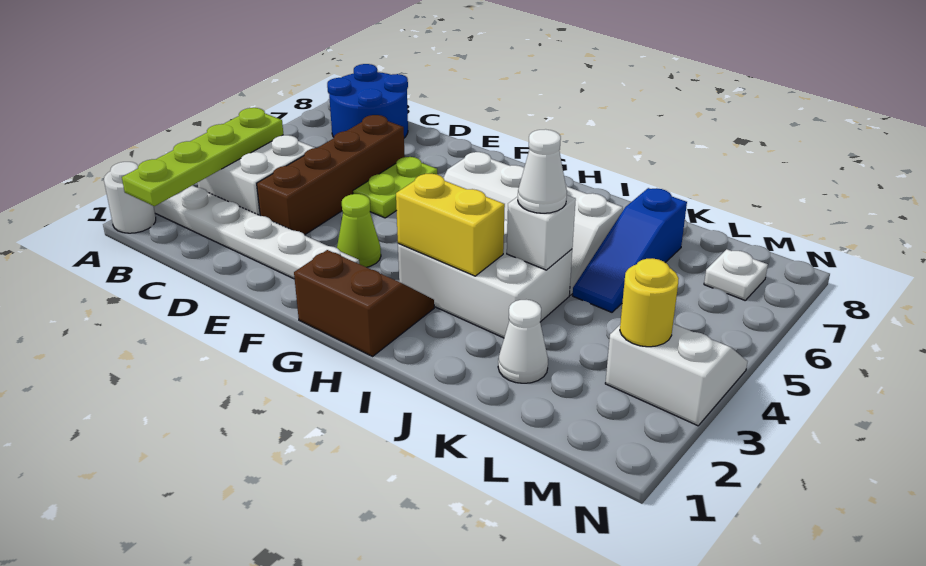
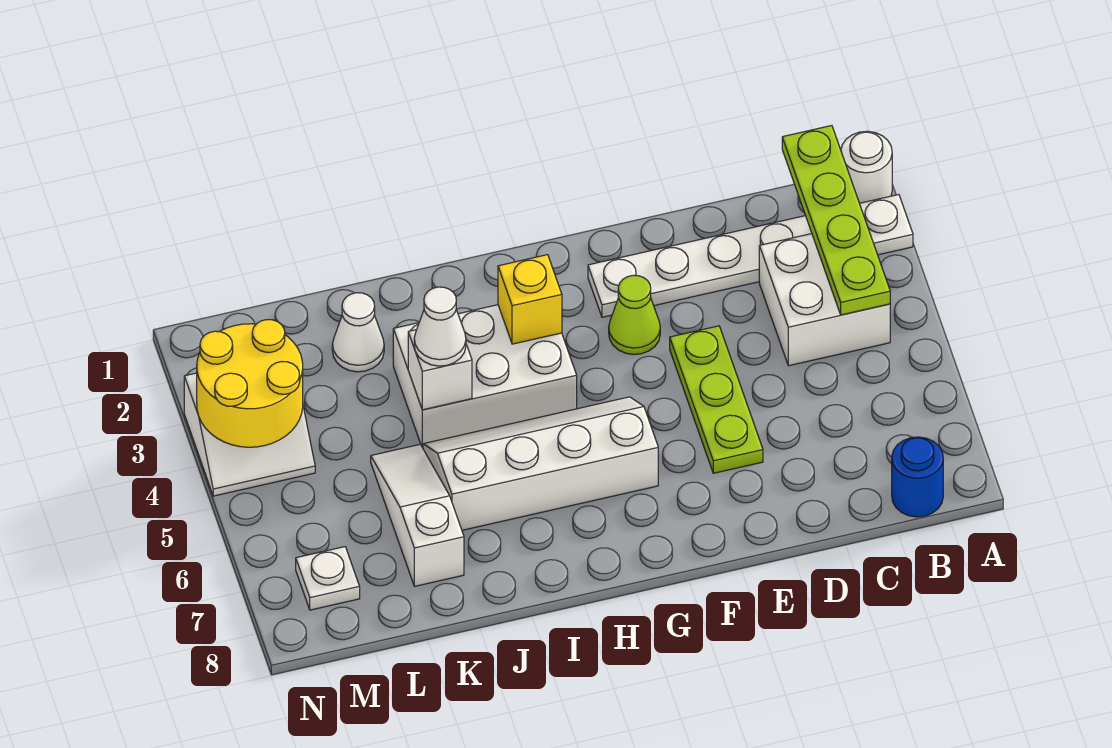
blue 2x2 round brick [327,64,408,138] -> blue 1x1 round brick [892,437,943,517]
brown 1x4 brick [257,115,405,235] -> none
lime 1x2 plate [353,157,437,218] -> lime 1x3 plate [670,326,763,473]
brown 2x2 slope [294,250,434,356] -> none
yellow 1x2 brick [396,174,505,276] -> yellow 1x1 brick [498,255,562,344]
blue 1x3 slope [573,188,687,312] -> white 1x3 slope [371,444,464,586]
yellow 1x1 round brick [620,258,679,347] -> yellow 2x2 round brick [197,320,303,447]

